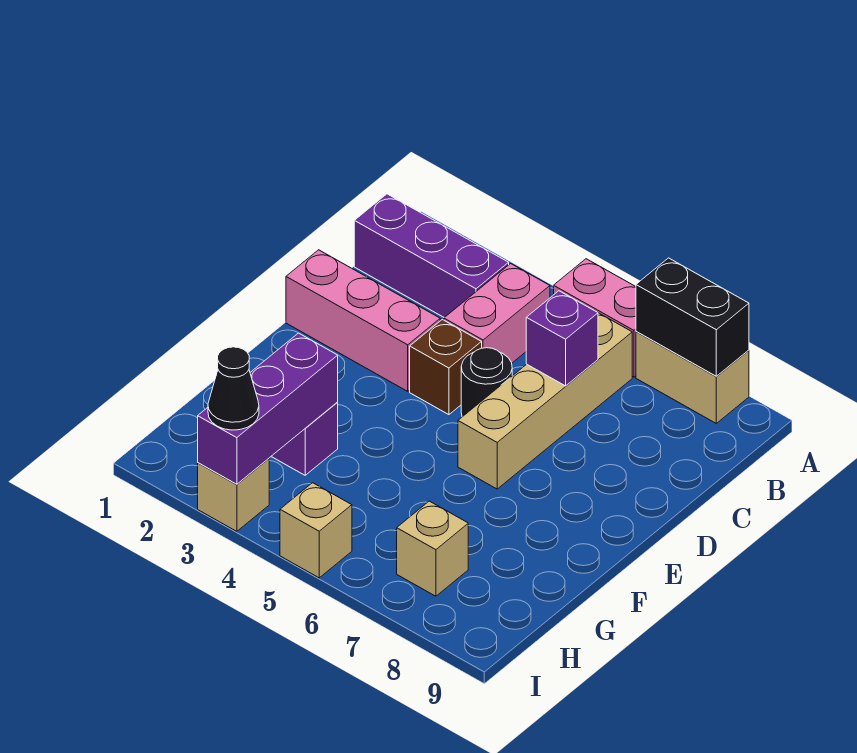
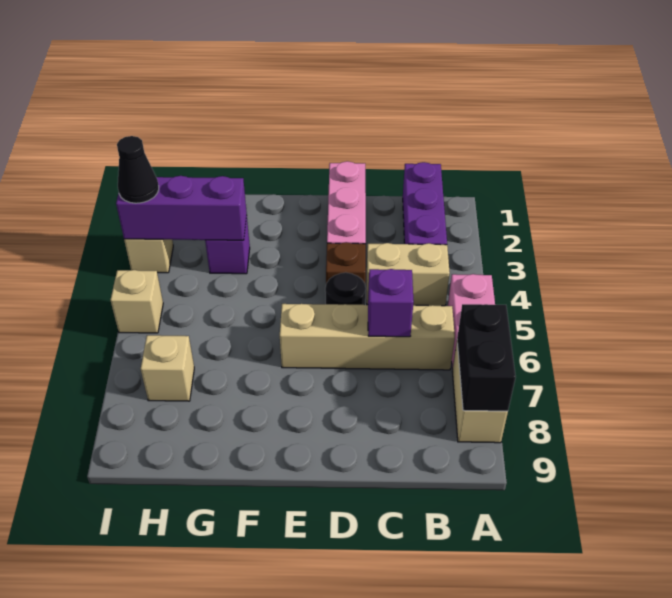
pink 1x2 brick [444,264,550,363] -> tan 1x2 brick [367,243,450,306]

